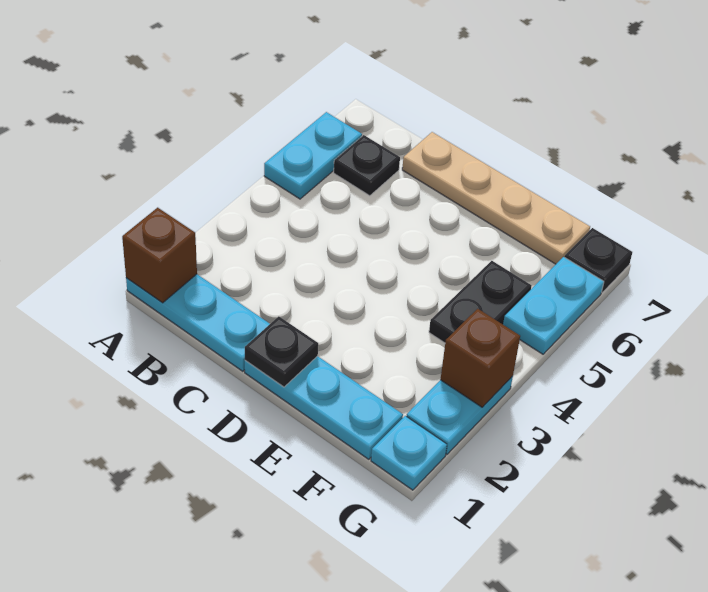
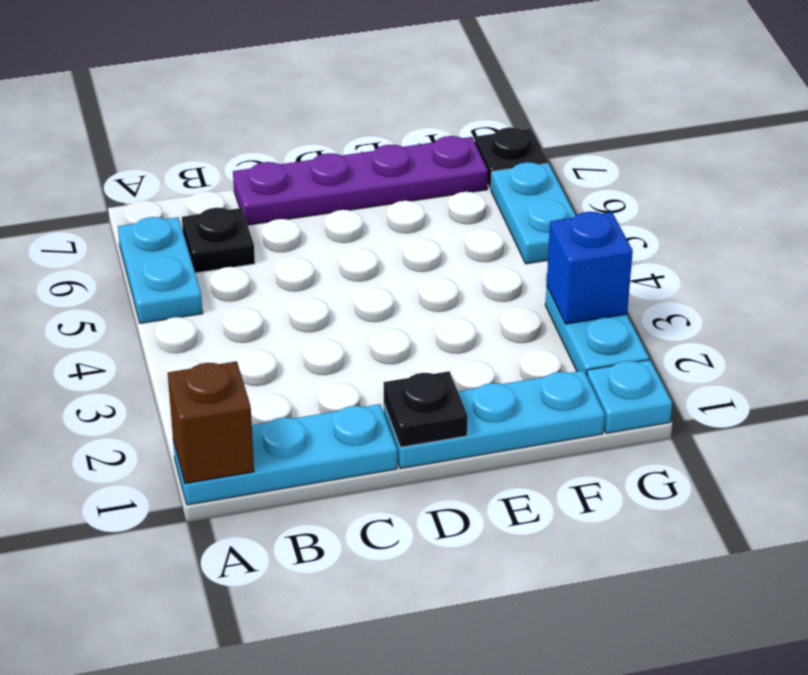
tan 1x4 plate [402,132,590,264] -> purple 1x4 plate [233,136,488,225]
black 1x2 plate [429,261,532,343] -> none
brown 1x1 brick [440,309,520,407] -> blue 1x1 brick [547,212,633,324]

